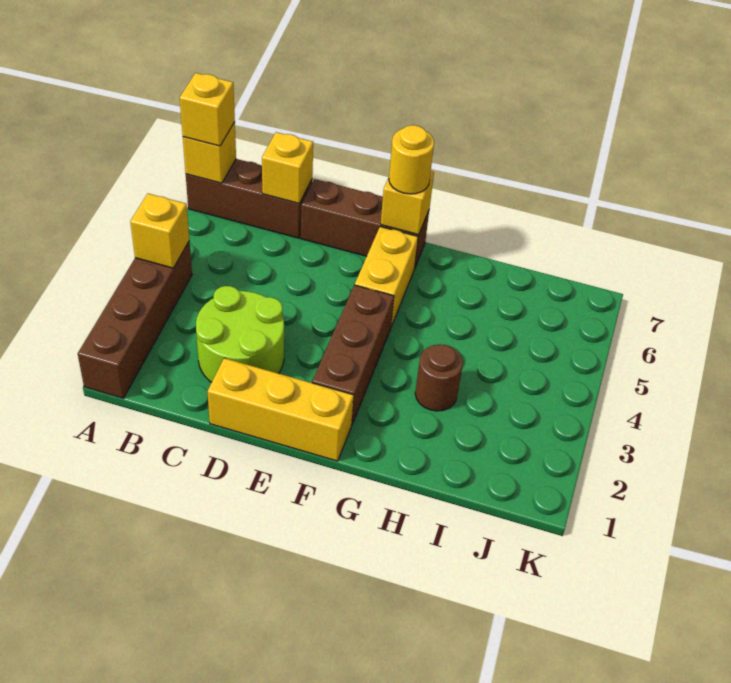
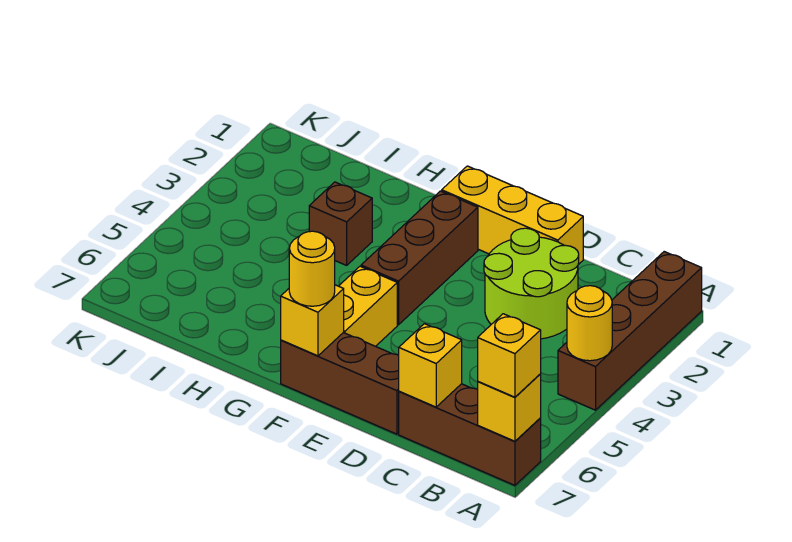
yellow 1x1 brick [130,194,189,268] -> yellow 1x1 round brick [567,286,612,361]
brown 1x1 round brick [415,344,463,411] -> brown 1x1 brick [309,182,372,265]

